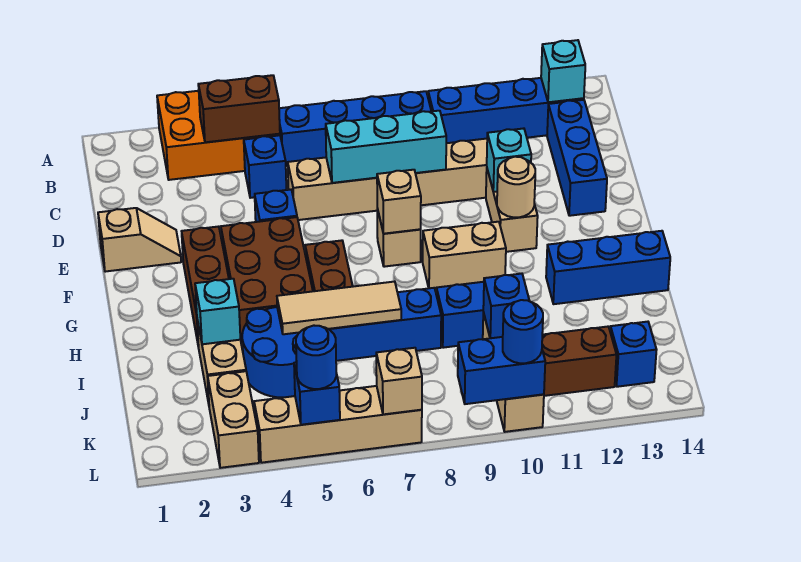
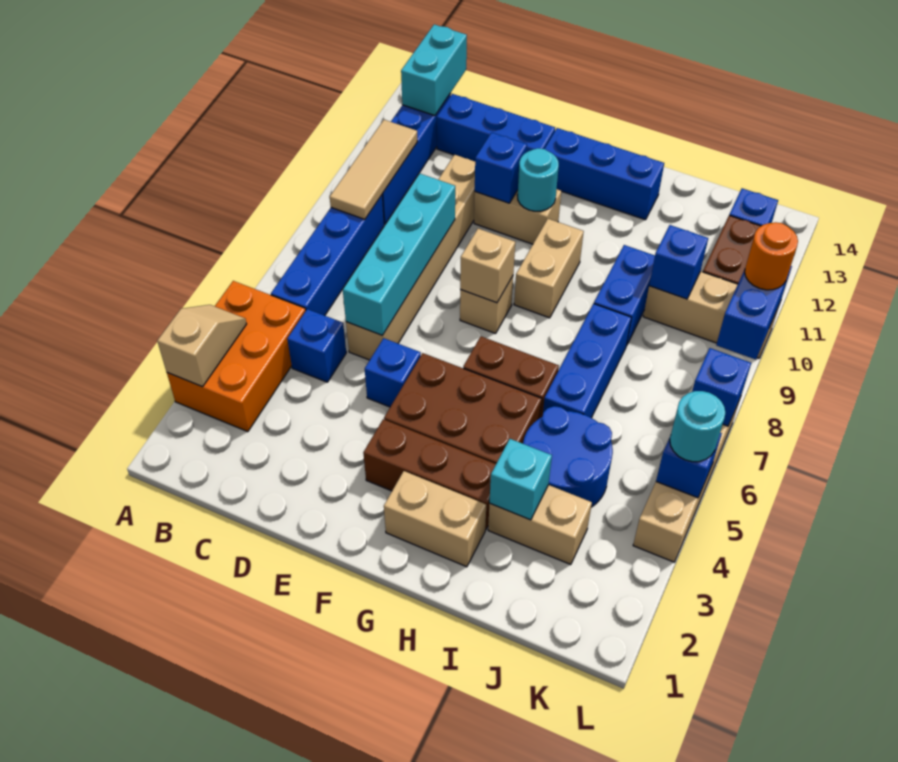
brown 1x2 brick [198,75,280,142] -> none
cyan 1x1 brick [541,40,585,102] -> cyan 1x2 brick [401,24,467,116]
cyan 1x3 brick [326,111,446,183] -> cyan 1x4 brick [343,173,455,336]
tan 1x2 slope [98,208,181,272] -> tan 1x2 slope moved to [157,305,246,387]
cyan 1x1 brick [487,128,531,192] -> blue 1x1 brick [475,132,527,203]
tan 1x1 round brick [497,157,535,217] -> cyan 1x1 round brick [517,148,559,211]
blue 1x3 brick [546,231,670,304] -> blue 1x3 brick turned to [545,128,664,220]
tan 1x3 tile [277,282,401,334] -> tan 1x3 tile moved to [330,120,418,219]
tan 1x2 brick [208,371,259,468] -> tan 1x2 brick moved to [384,471,486,567]
blue 1x1 round brick [296,326,336,389] -> cyan 1x1 round brick [670,391,725,462]
tan 1x1 brick [376,348,422,414] -> blue 1x1 brick [692,348,751,426]
blue 1x1 round brick [503,300,543,363] -> orange 1x1 round brick [745,222,798,290]

